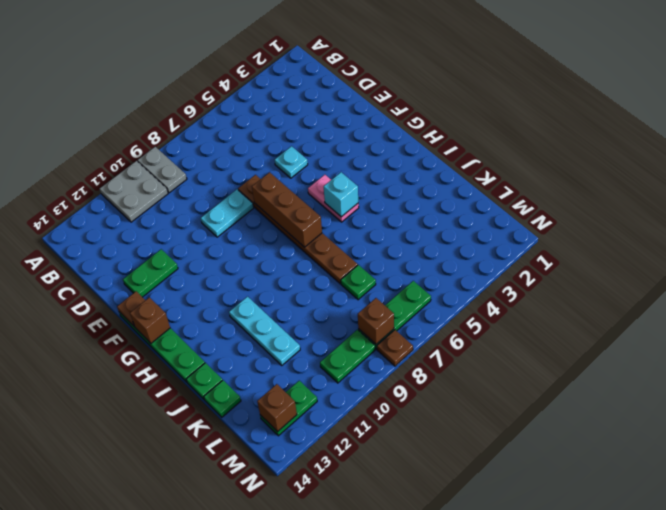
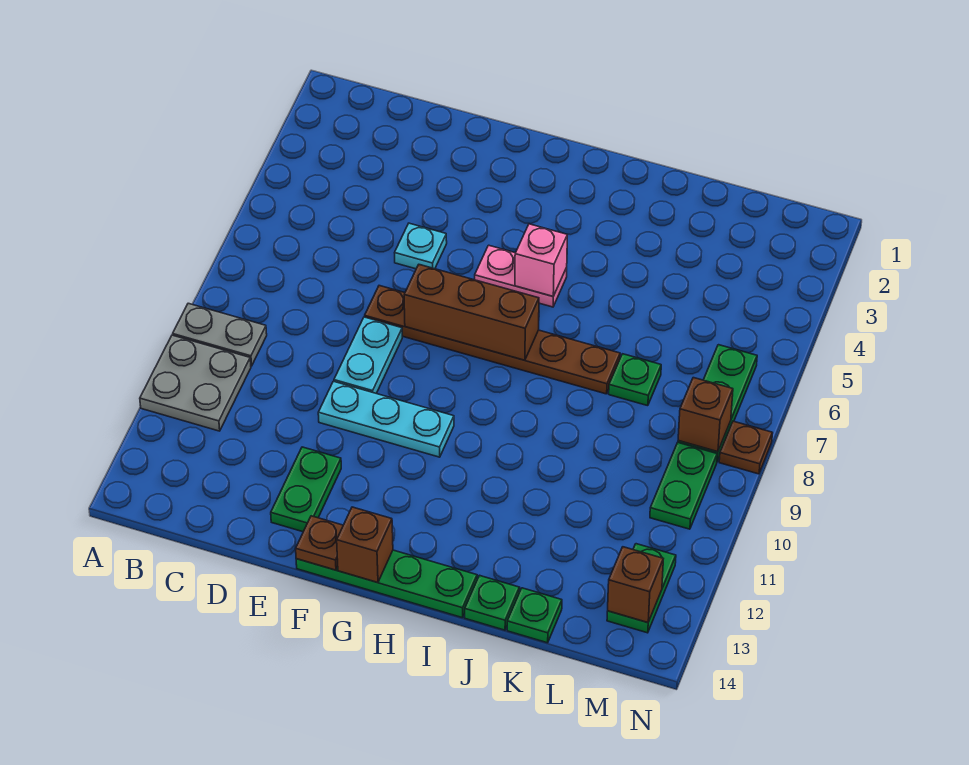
cyan 1x1 brick [324,172,358,217] -> pink 1x1 brick [515,224,567,296]
cyan 1x3 plate [229,297,300,365] -> cyan 1x3 plate moved to [318,381,454,457]

